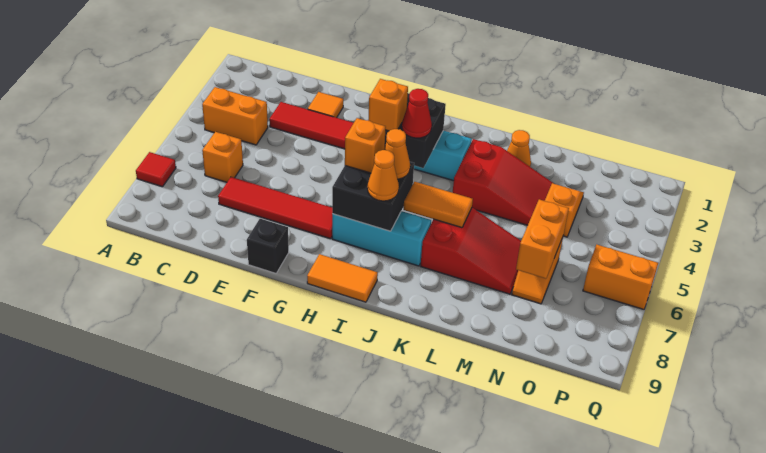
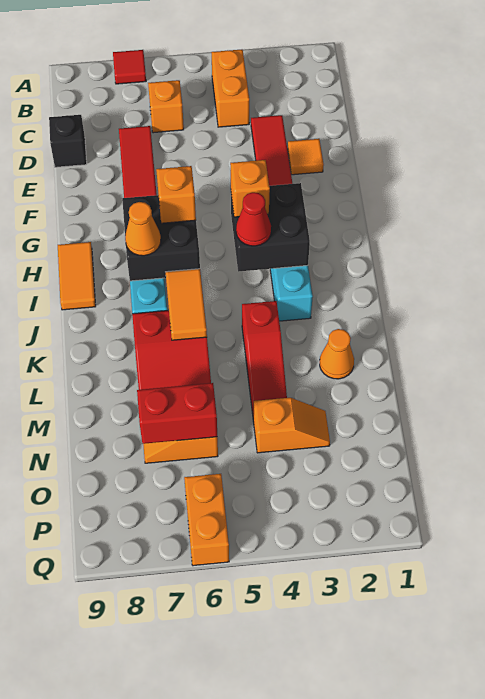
black 1x1 brick [247,219,289,273] -> black 1x1 brick moved to [49,115,87,167]
orange 1x1 cone [384,129,410,179] -> none
red 2x3 slope [453,139,554,225] -> red 1x3 slope [242,301,287,415]
orange 1x2 brick [516,199,569,279] -> red 1x2 brick [137,383,217,444]

